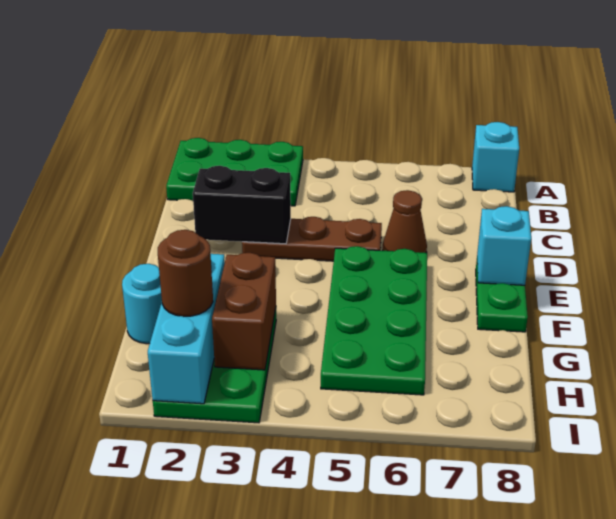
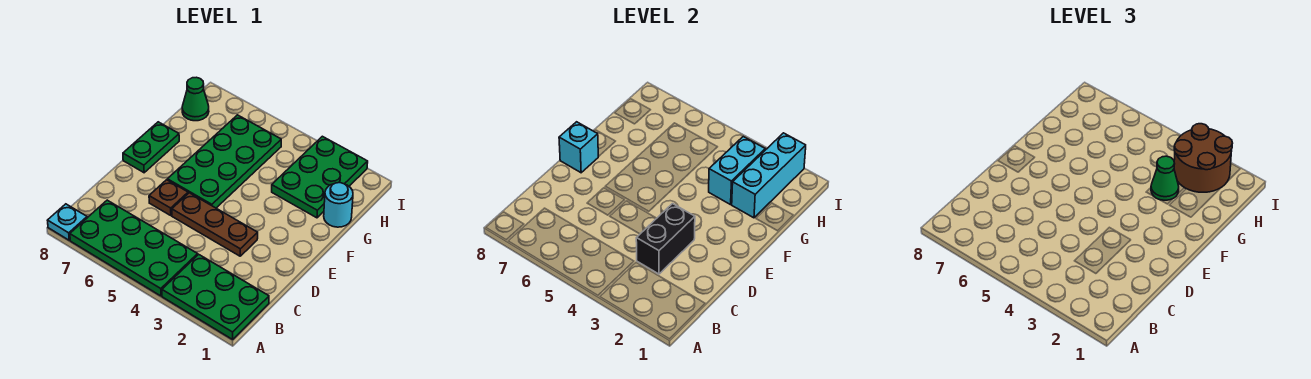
none -> green 2x4 plate [70,200,198,296]
cyan 1x1 brick [472,122,519,192] -> cyan 1x1 plate [47,204,87,240]
black 1x2 brick [193,166,291,244] -> black 1x2 brick turned to [636,204,695,274]
brown 1x1 cone [383,190,427,253] -> brown 1x1 plate [149,180,188,216]
brown 1x2 brick [212,253,276,370] -> cyan 1x2 brick [709,137,765,205]
none -> green 1x1 cone [1151,156,1179,200]
brown 1x1 round brick [158,230,213,317] -> brown 2x2 round brick [1174,124,1232,192]
none -> green 1x1 cone [182,77,209,121]

